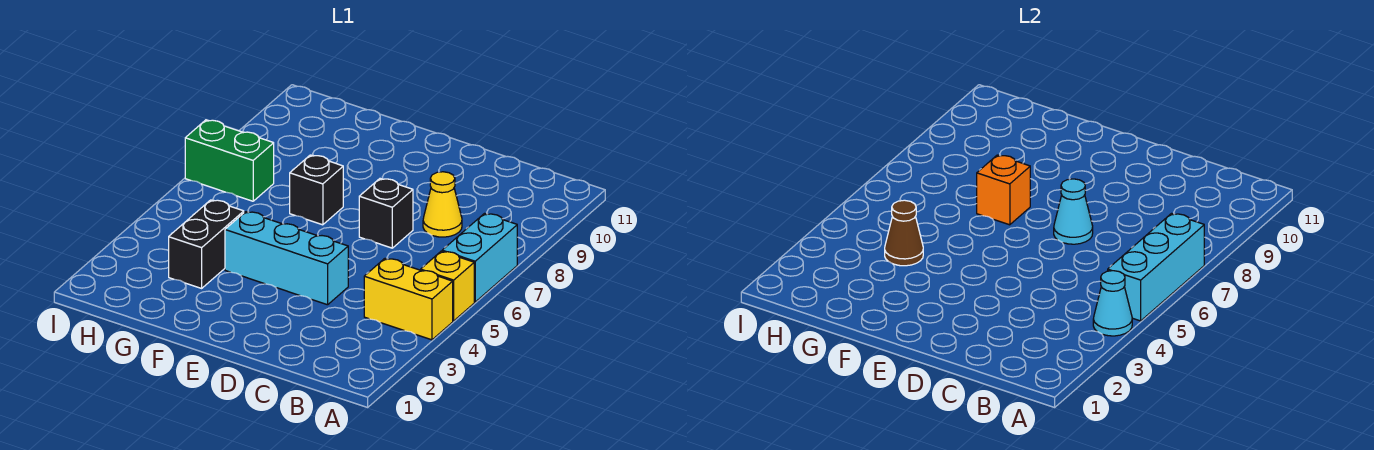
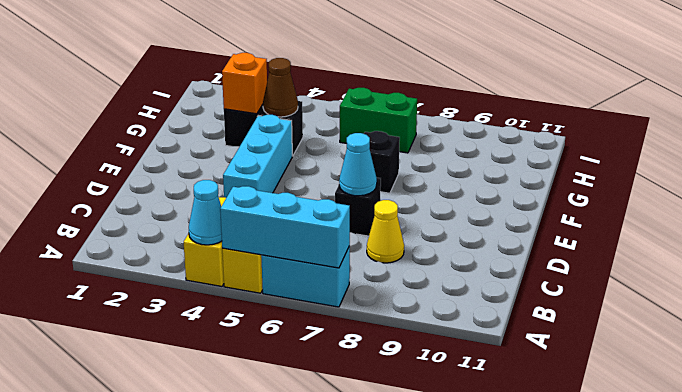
orange 1x1 brick [977,155,1030,225] -> orange 1x1 brick moved to [222,53,267,114]
green 1x2 brick [185,120,274,201] -> green 1x2 brick turned to [340,88,417,153]

